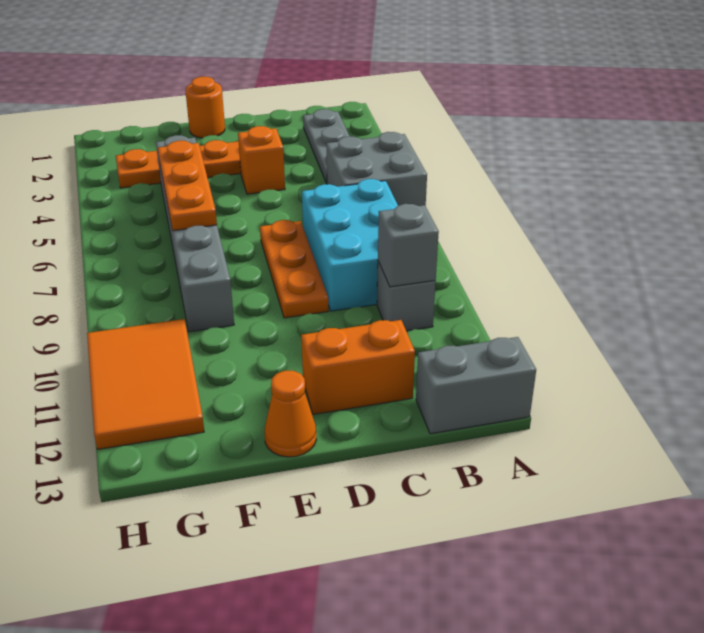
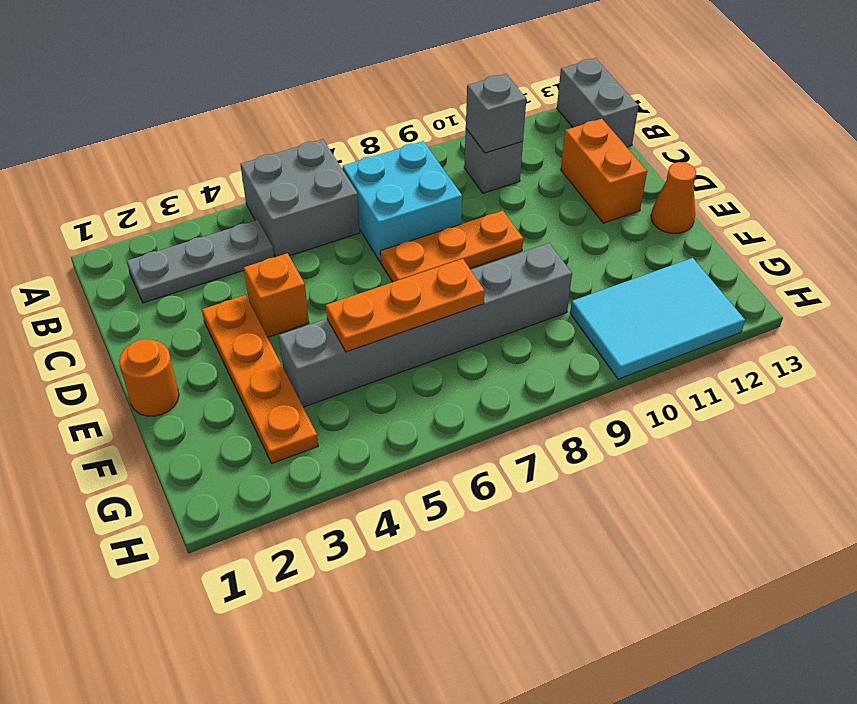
cyan 2x3 brick [302,179,398,311] -> cyan 2x2 brick [343,141,462,262]
orange 2x3 tile [87,319,204,449] -> cyan 2x3 tile [570,258,745,379]

